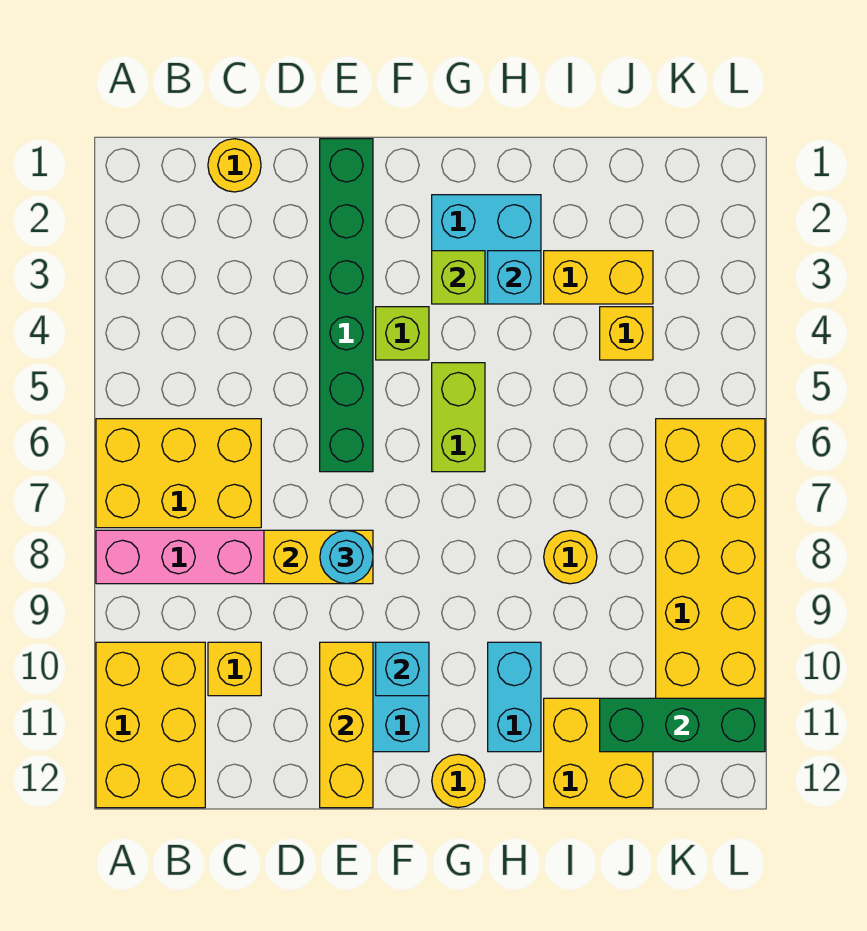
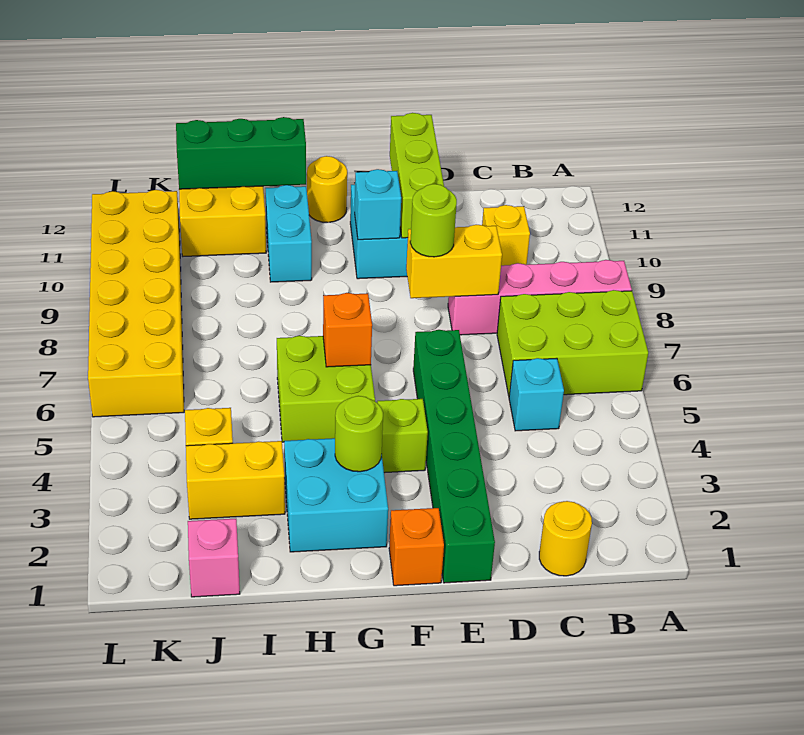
yellow 2x3 brick [96,419,261,528] -> lime 2x3 brick [497,290,648,396]
yellow 2x3 brick [96,642,205,808] -> none
cyan 1x1 round brick [320,530,373,584] -> lime 1x1 round brick [410,184,457,257]
yellow 1x3 brick [320,642,373,808] -> lime 1x3 brick [390,113,444,238]
none -> orange 1x1 brick [389,508,444,586]
lime 1x1 brick [432,251,485,304] -> lime 1x1 round brick [335,396,383,472]
lime 1x2 brick [432,363,485,472] -> lime 2x2 brick [277,336,375,442]
none -> orange 1x1 brick [323,293,372,367]
cyan 1x1 brick [488,251,541,304] -> cyan 1x1 brick moved to [509,358,564,431]
yellow 1x1 round brick [544,530,597,584] -> none
none -> pink 1x1 brick [188,519,240,597]
green 1x3 brick [600,698,765,752] -> green 1x3 brick moved to [176,117,306,189]

